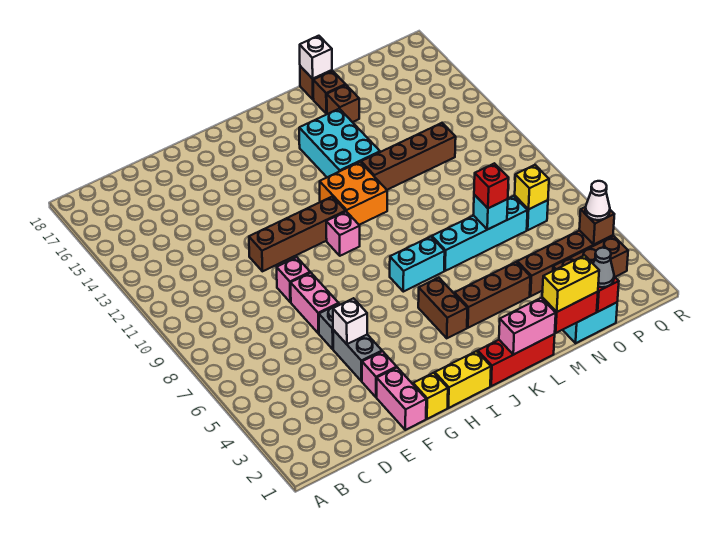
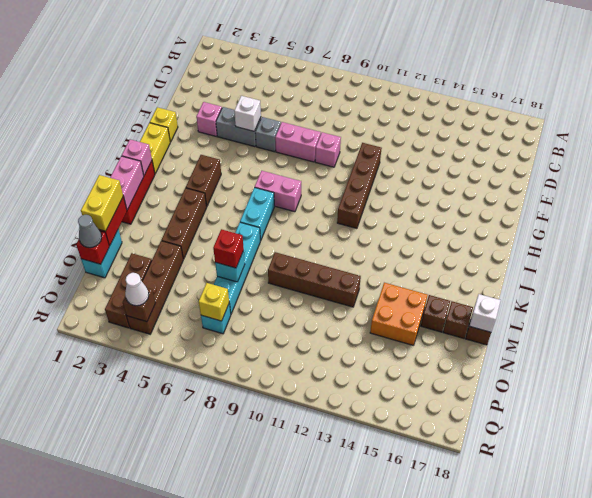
pink 1x2 brick [377,367,426,430] -> pink 1x2 brick moved to [255,171,301,212]
pink 1x1 brick [326,211,360,256] -> pink 1x1 brick moved to [122,140,152,175]
brown 1x2 brick [418,278,467,338] -> brown 1x2 brick turned to [186,155,221,206]
orange 2x2 brick [320,162,387,225] -> orange 2x2 brick moved to [370,283,427,345]
cyan 2x3 brick [299,109,380,177] -> none
brown 1x4 brick [361,123,456,190] -> brown 1x4 brick turned to [268,252,361,307]

